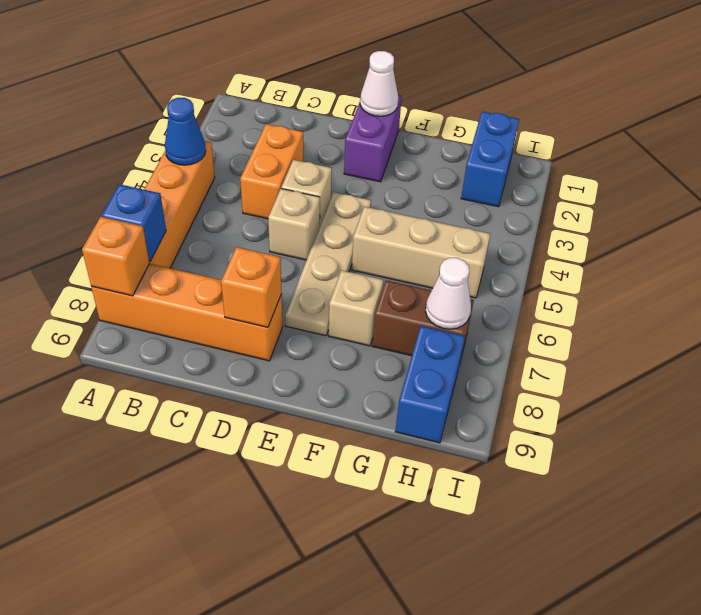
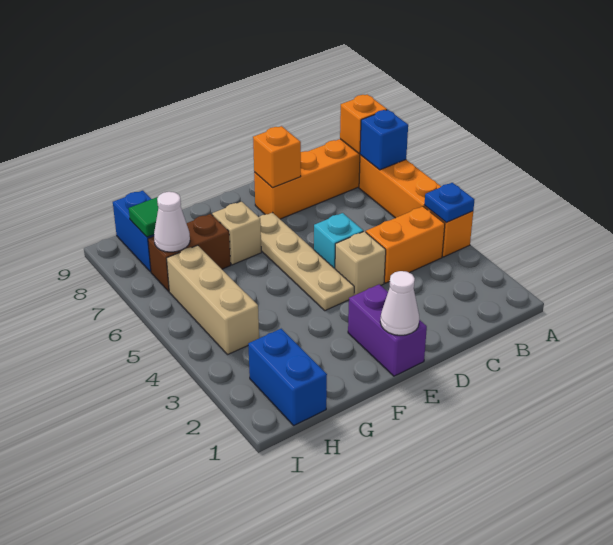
blue 1x1 cone [165,98,206,165] -> blue 1x1 plate [424,183,475,222]
orange 1x2 brick [240,124,303,219] -> orange 1x2 brick turned to [366,206,445,283]
tan 1x1 brick [268,189,320,260] -> cyan 1x1 brick [314,213,363,268]
tan 1x3 brick [352,206,490,298] -> tan 1x3 brick turned to [167,245,259,355]
none -> green 1x1 tile [129,197,158,237]

